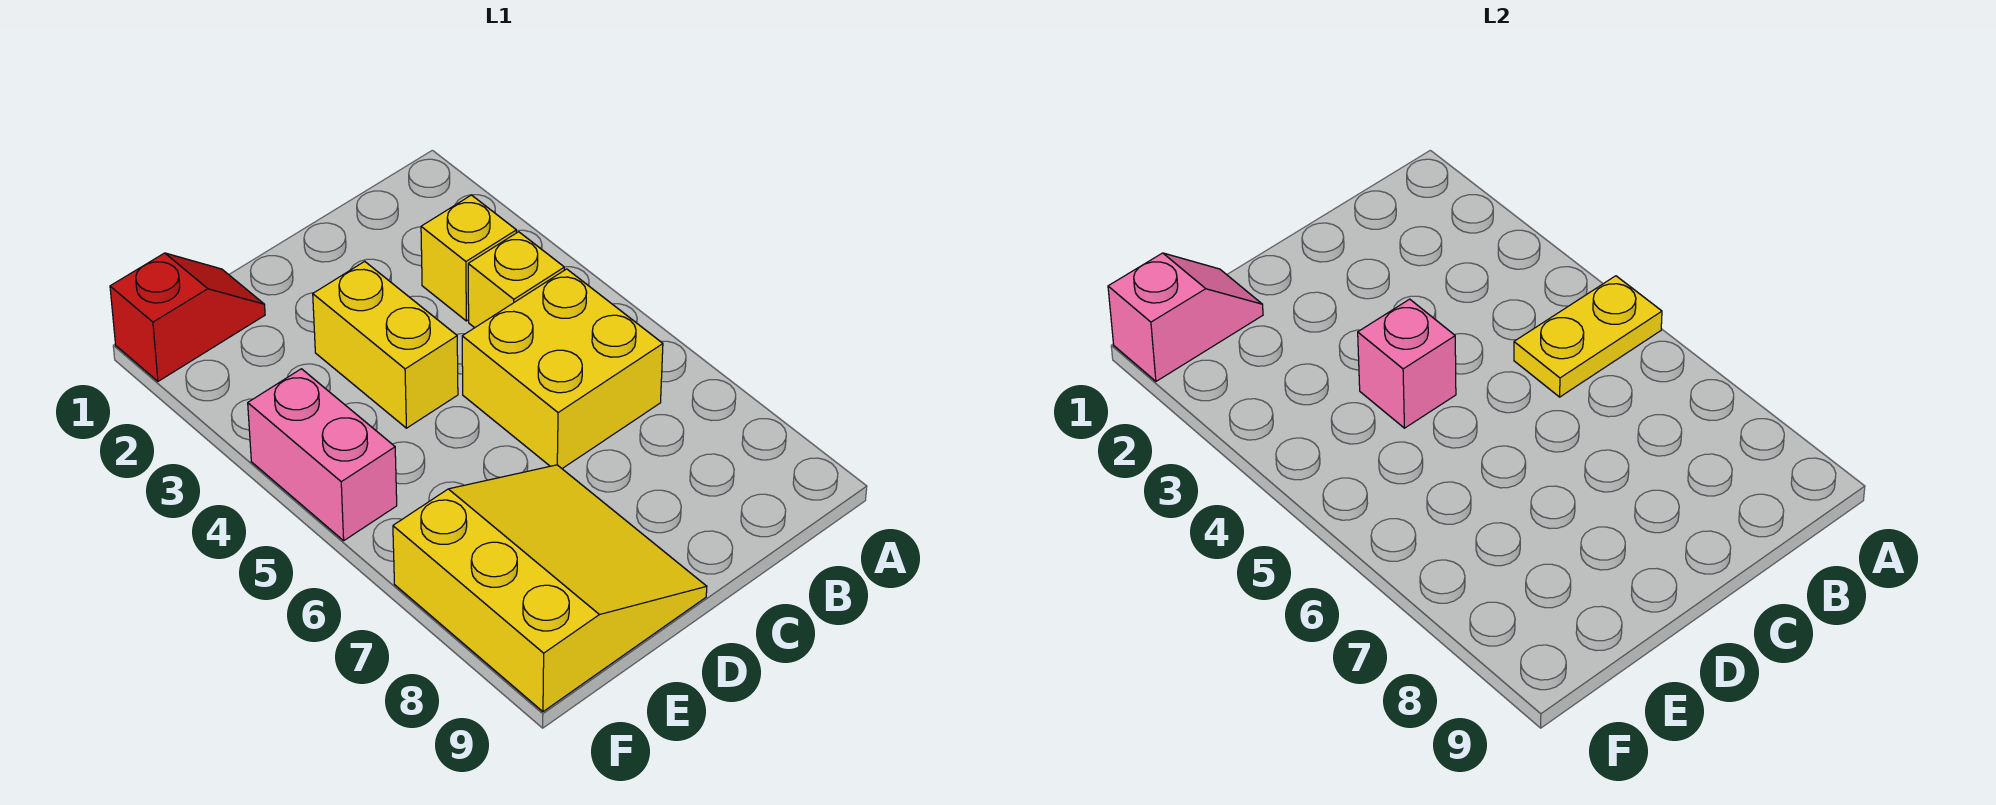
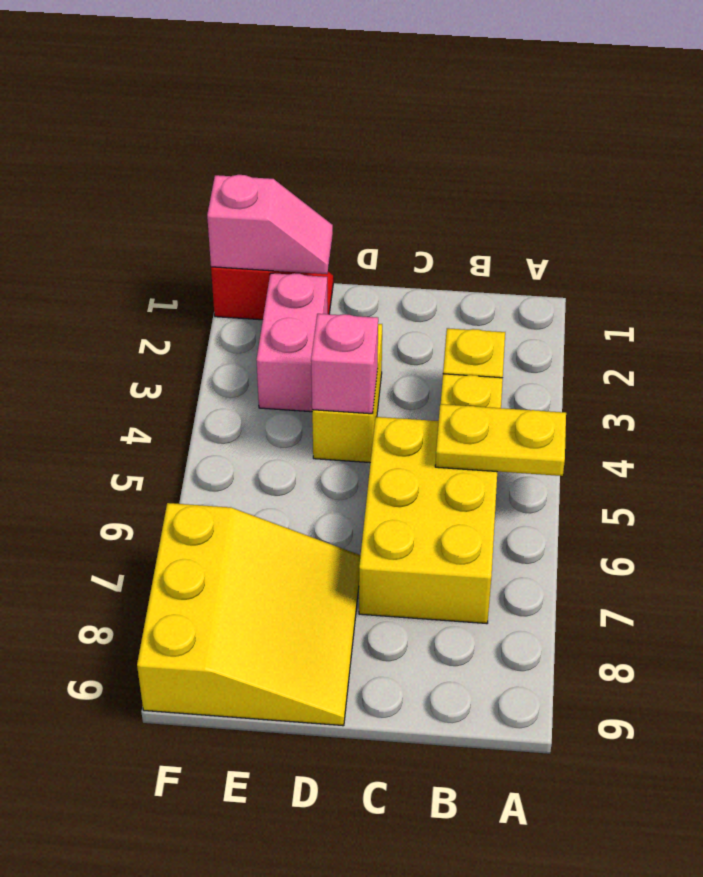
yellow 2x2 brick [462,269,663,469] -> yellow 2x3 brick [359,417,497,624]
pink 1x2 brick [248,369,397,541] -> pink 1x2 brick moved to [256,273,328,412]

